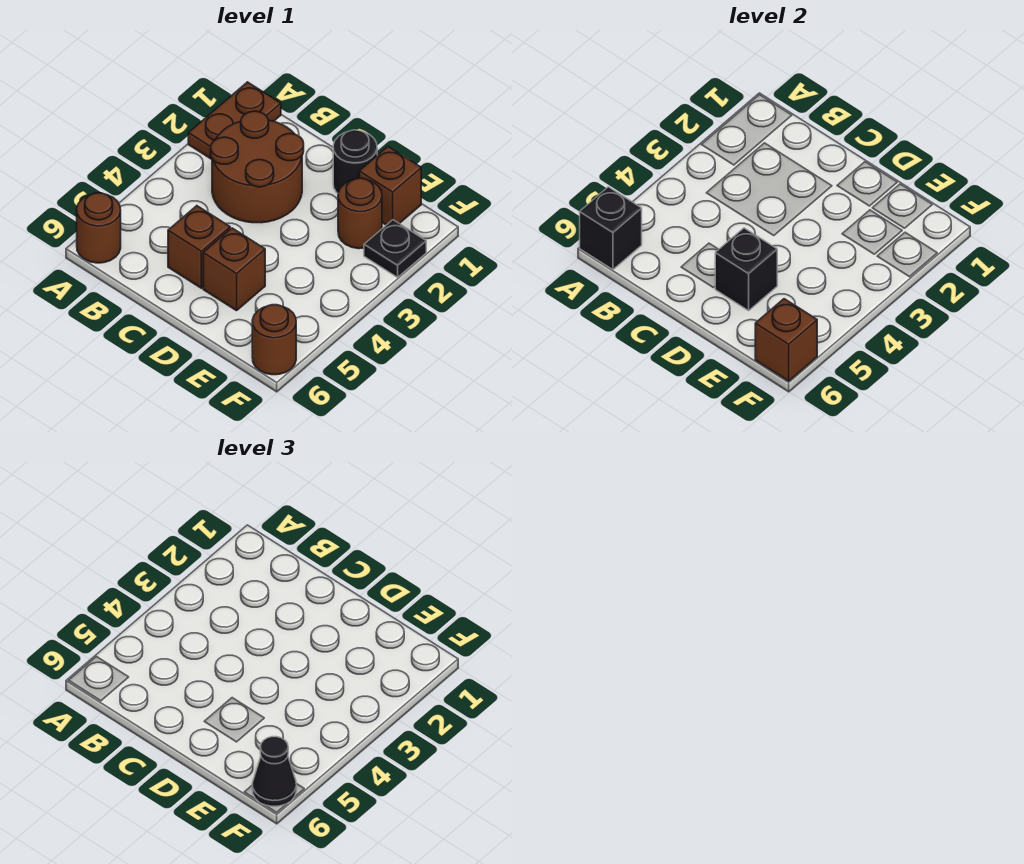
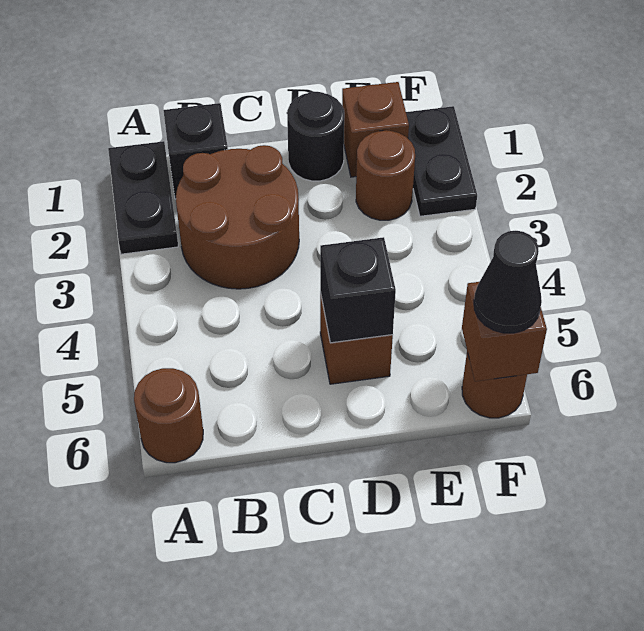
brown 1x2 plate [188,82,281,159] -> black 1x2 plate [108,141,178,254]
black 1x1 brick [580,187,642,270] -> black 1x1 brick moved to [163,103,228,199]
brown 1x1 brick [168,206,230,288] -> none
black 1x1 plate [364,220,426,277] -> black 1x2 plate [406,106,477,216]

